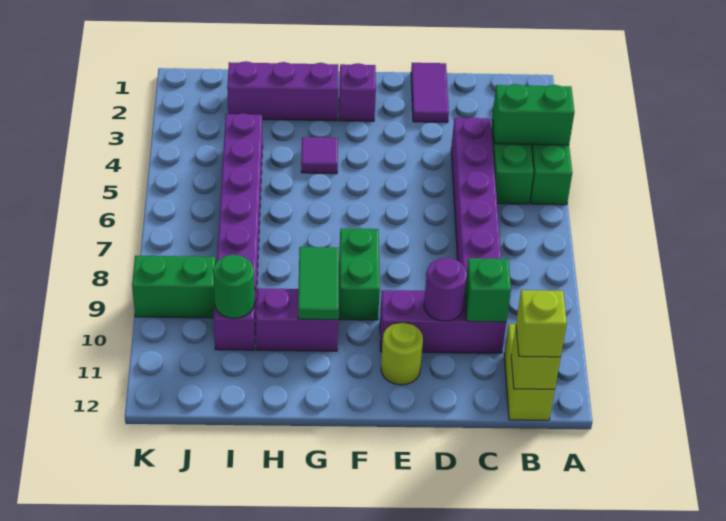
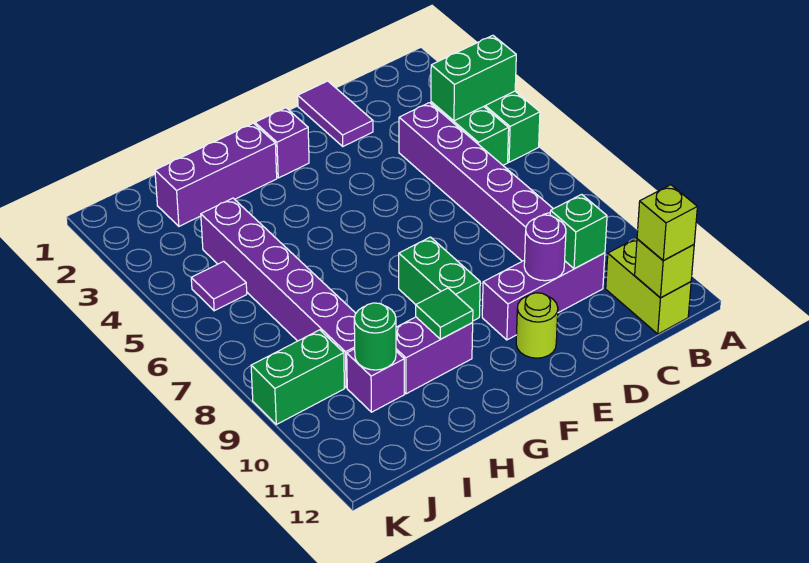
purple 1x1 tile [301,137,338,174] -> purple 1x1 tile moved to [191,261,247,311]
green 1x2 tile [298,247,339,320] -> green 1x1 tile [416,288,473,339]

